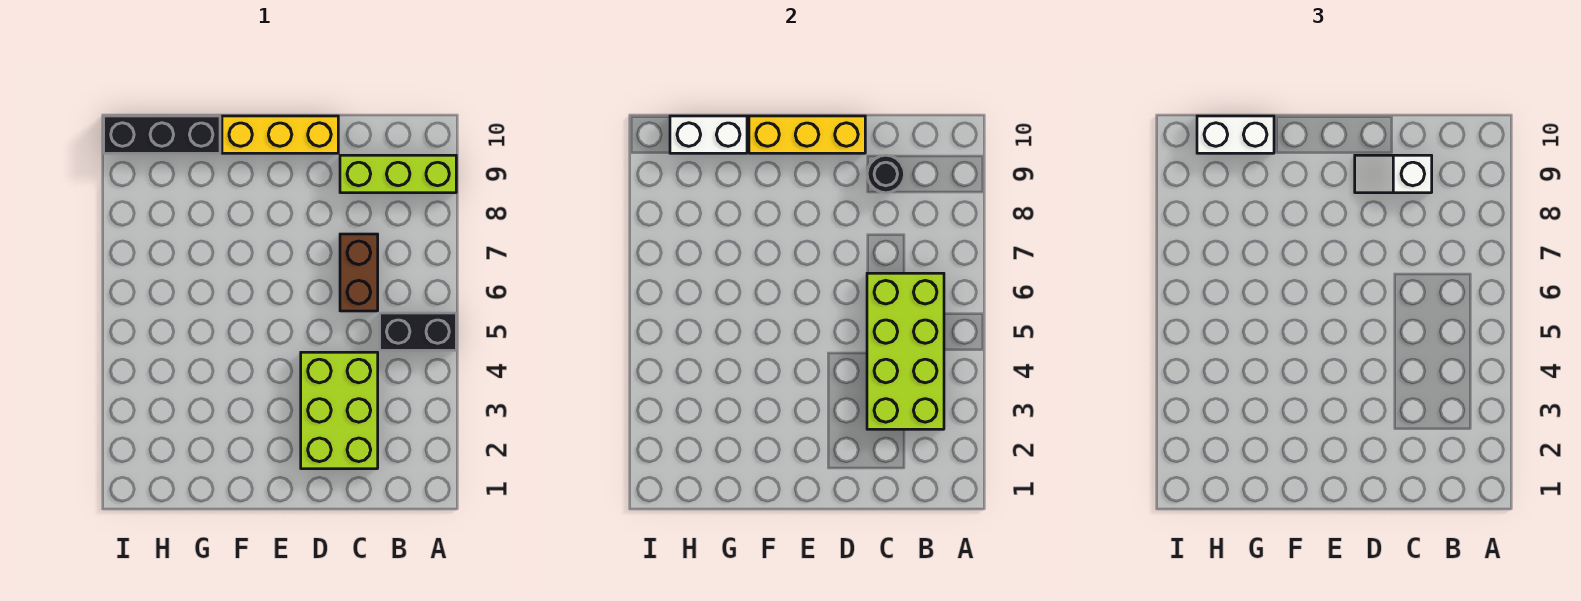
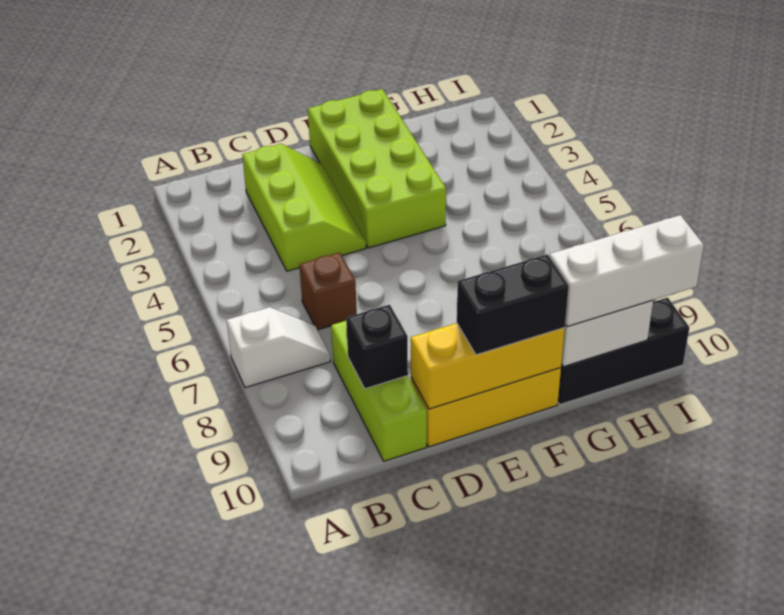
black 1x2 brick [380,313,456,350] -> black 1x2 brick moved to [457,254,569,355]
lime 1x3 brick [340,155,456,193] -> lime 1x3 brick turned to [331,321,427,461]
lime 2x4 brick [867,273,944,429] -> lime 2x4 brick moved to [308,89,446,248]
lime 2x3 brick [301,352,378,469] -> lime 2x3 slope [242,144,366,271]
brown 1x2 brick [340,234,378,311] -> brown 1x1 brick [299,252,357,330]
black 1x1 round brick [867,155,905,193] -> black 1x1 brick [346,305,408,389]
white 1x2 slope [1355,155,1432,193] -> white 1x2 slope moved to [227,307,330,388]
white 1x2 brick [1197,116,1274,153] -> white 1x3 brick [550,215,704,327]

